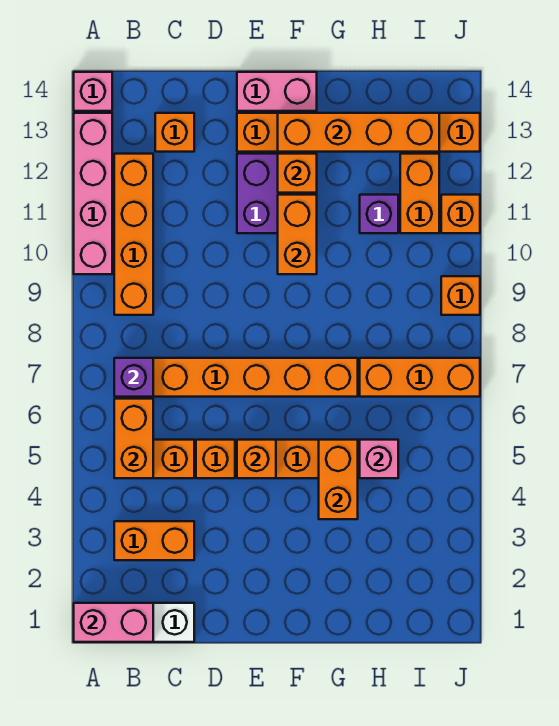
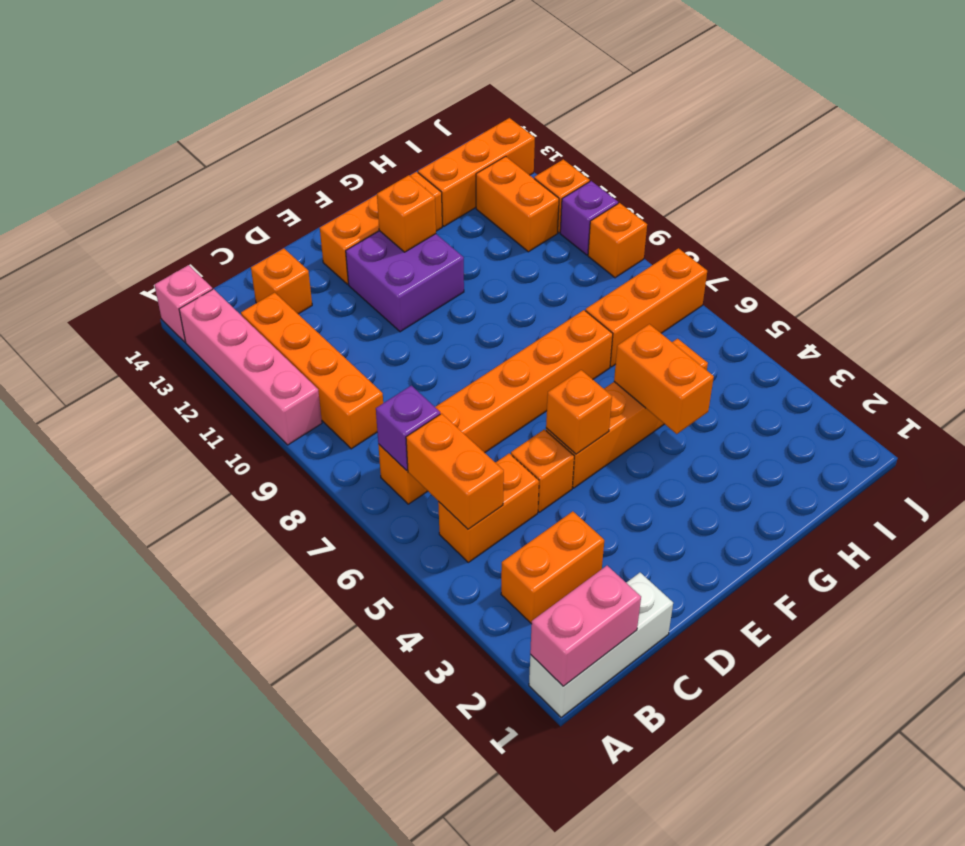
pink 1x2 brick [237,72,317,111] -> none
orange 1x2 brick [278,195,317,274] -> none
orange 1x4 brick [278,113,439,152] -> none
pink 1x1 brick [360,440,398,478] -> none
purple 1x1 brick [360,195,398,233] -> purple 1x1 brick moved to [560,181,618,255]

